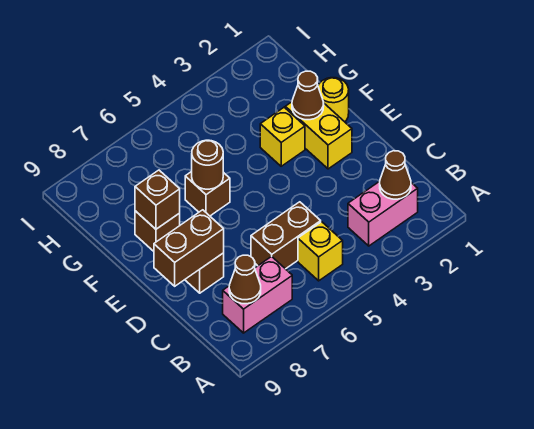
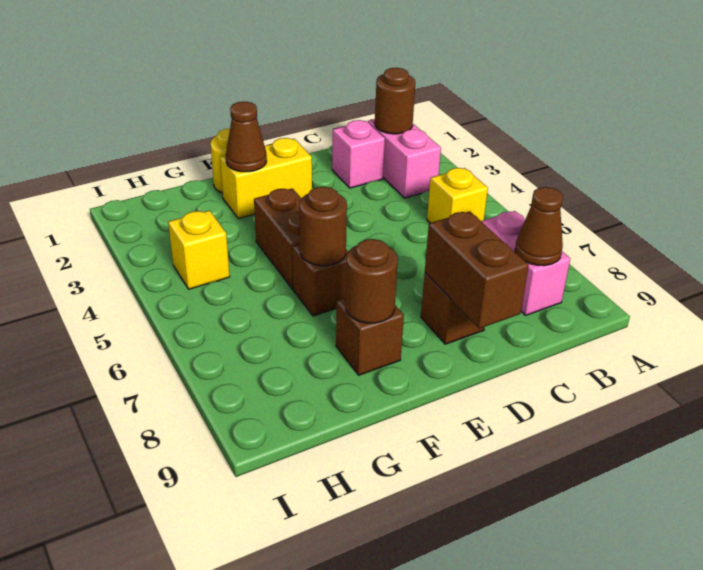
brown 1x1 cone [380,151,411,199] -> brown 1x1 round brick [375,68,415,134]
none -> pink 1x1 brick [332,120,385,188]
brown 1x2 brick [251,202,321,269] -> brown 1x2 brick moved to [254,188,302,289]
yellow 1x1 brick [260,107,305,166] -> yellow 1x1 brick moved to [168,211,230,289]
brown 1x1 brick [135,170,180,229] -> brown 1x1 round brick [346,239,398,323]

